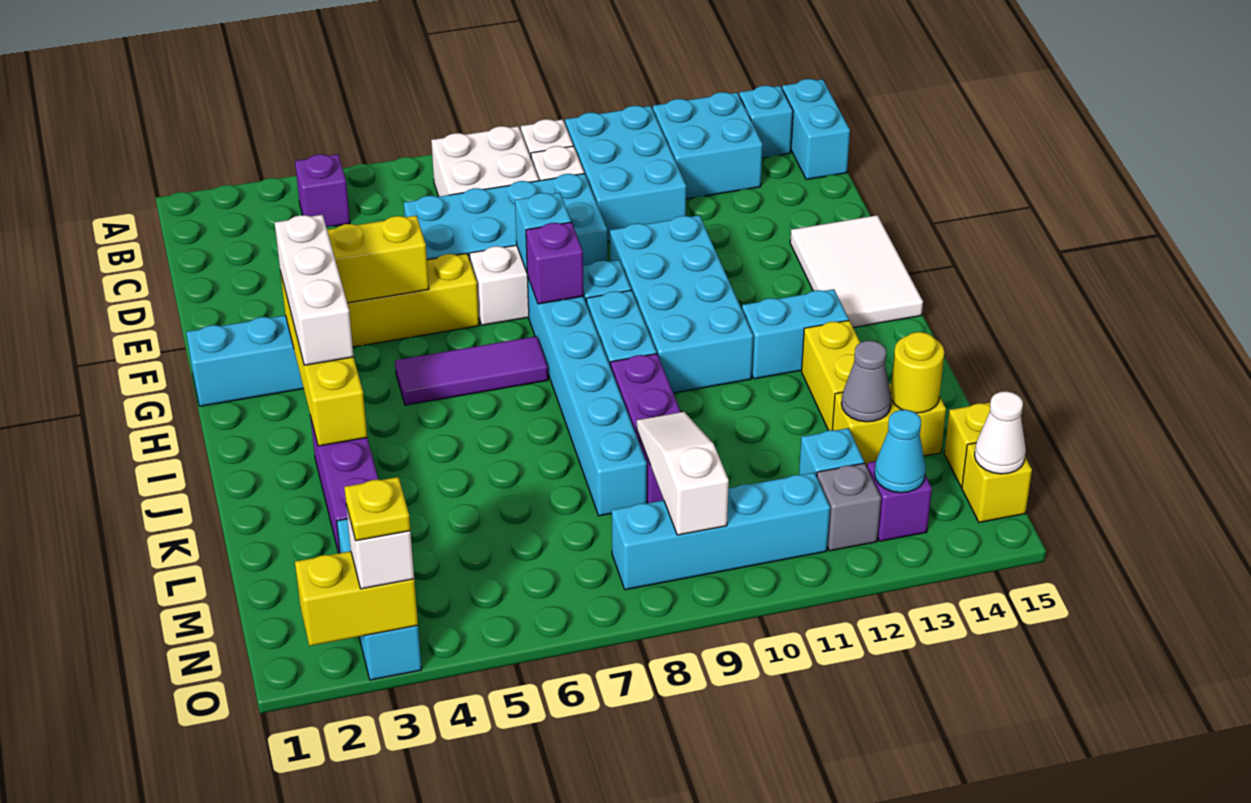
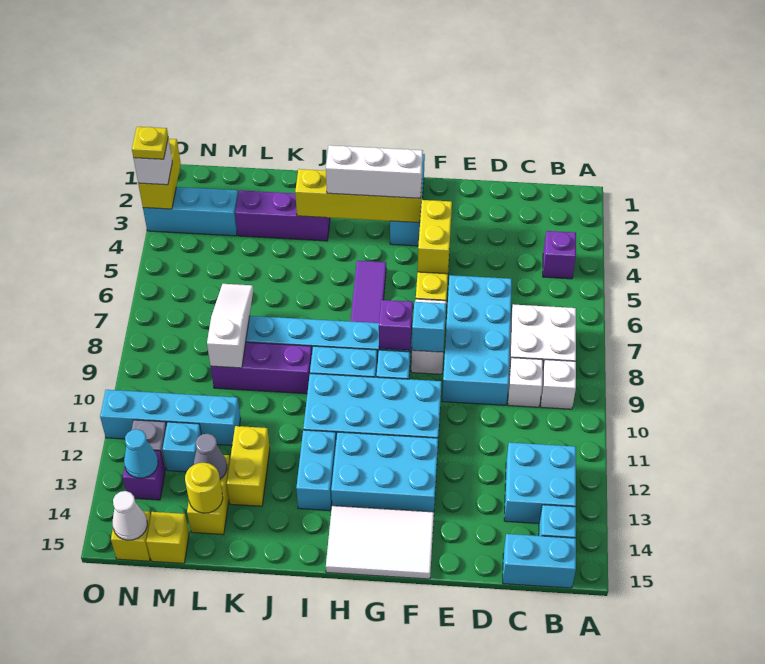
cyan 2x3 brick [565,106,686,242] -> cyan 2x3 brick moved to [331,432,438,512]
yellow 1x2 brick [802,321,860,430] -> yellow 1x2 brick turned to [227,426,270,506]
white 1x3 slope [637,412,729,535] -> white 1x3 slope turned to [207,284,253,368]
cyan 1x4 brick [612,473,830,590] -> cyan 1x4 brick turned to [100,390,241,445]

